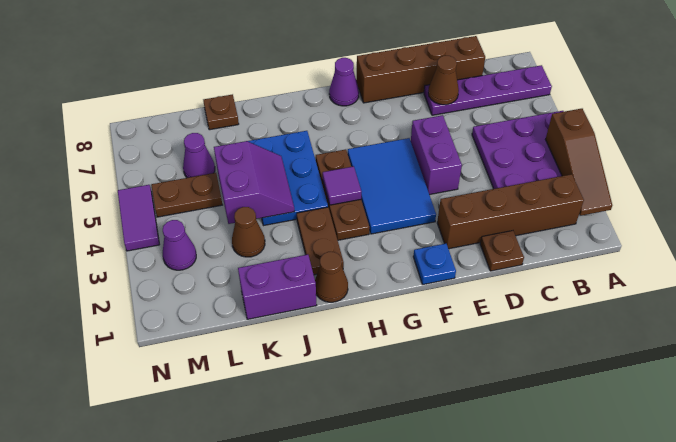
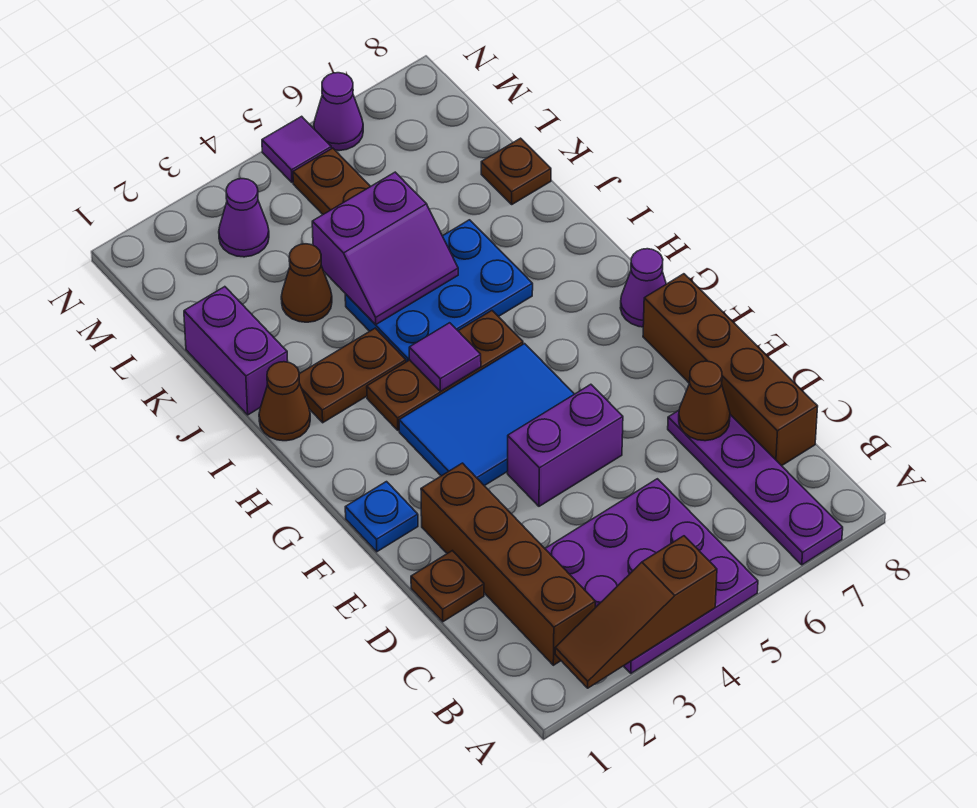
purple 1x1 cone [183,133,215,178] -> purple 1x1 cone moved to [314,73,363,151]
purple 1x2 tile [118,185,159,251] -> purple 1x1 tile [262,116,331,182]

